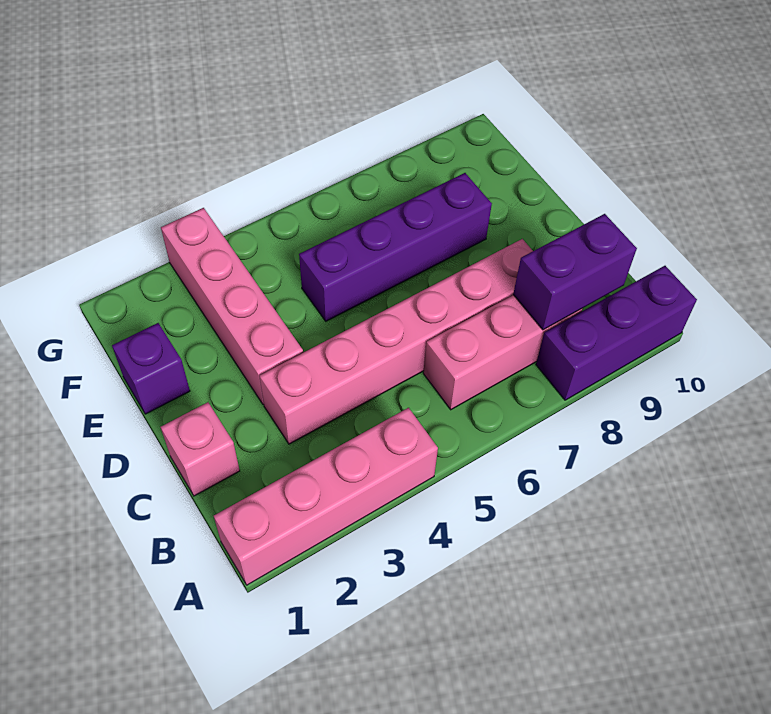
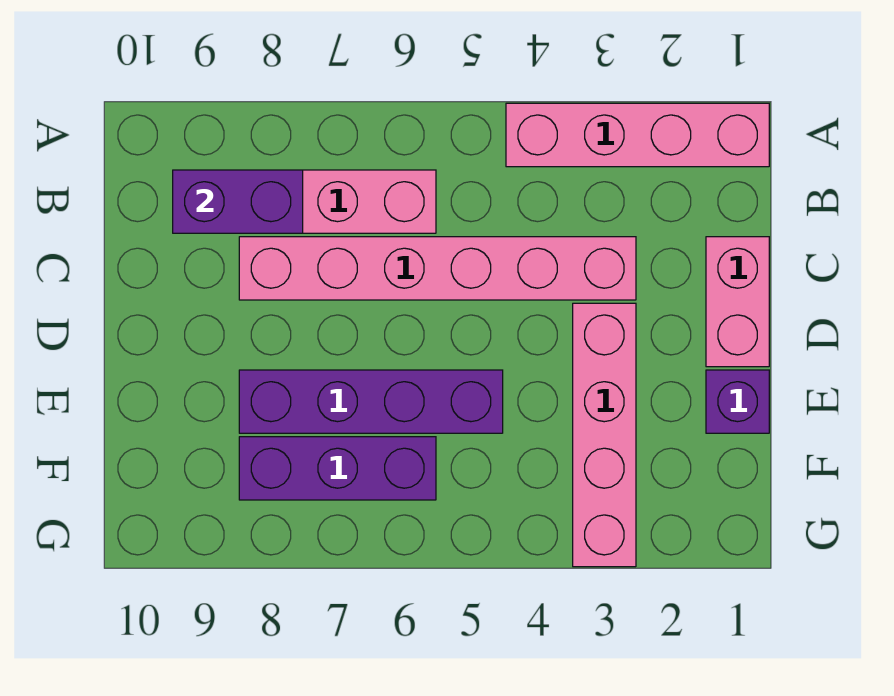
purple 1x3 brick [536,266,697,400] -> purple 1x3 brick moved to [239,437,436,500]
pink 1x1 brick [161,402,240,496] -> pink 1x2 brick [706,237,769,367]

